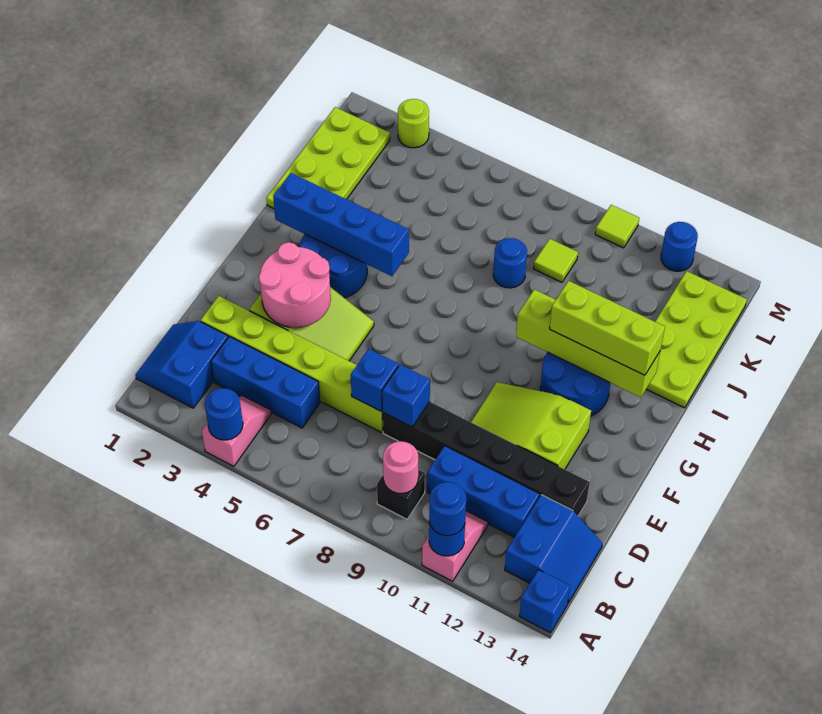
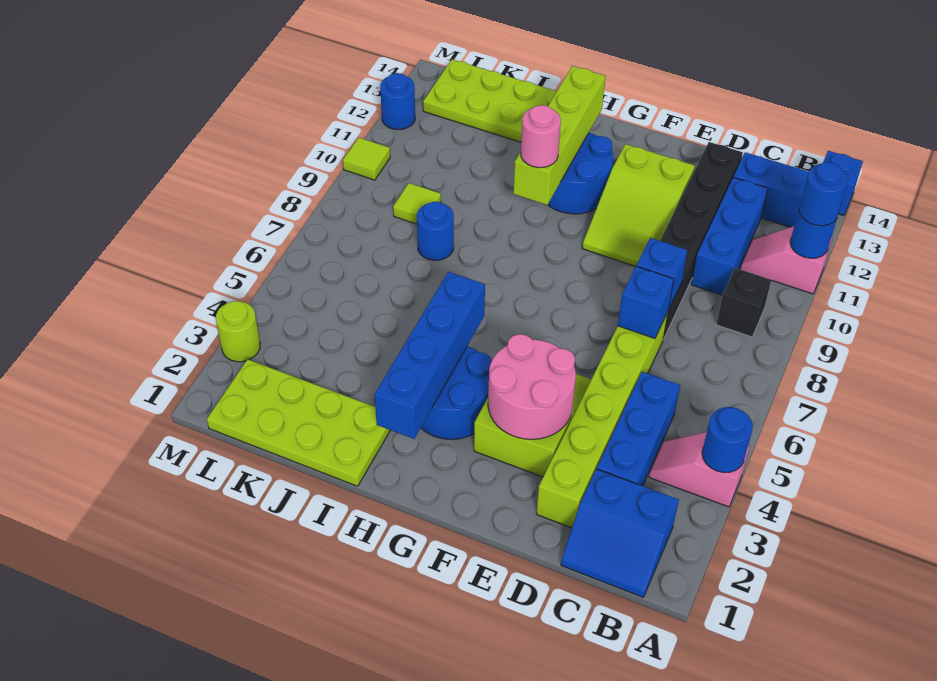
pink 1x1 round brick [383,441,418,493] -> pink 1x1 round brick moved to [521,105,561,168]
lime 1x3 brick [550,281,665,375] -> none

